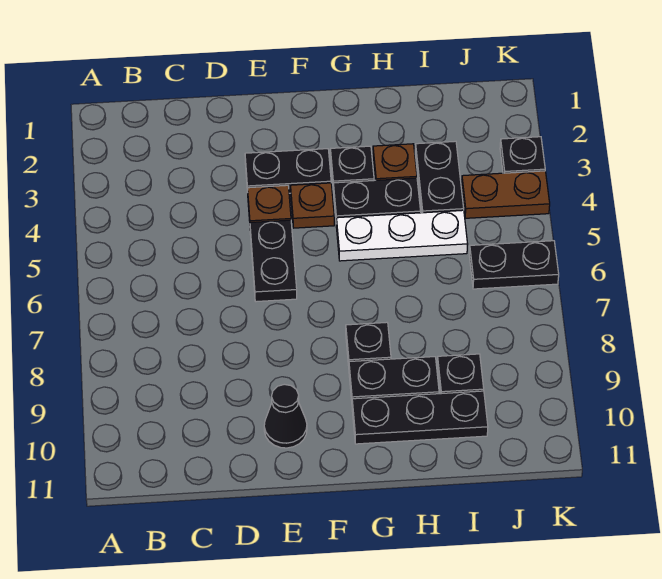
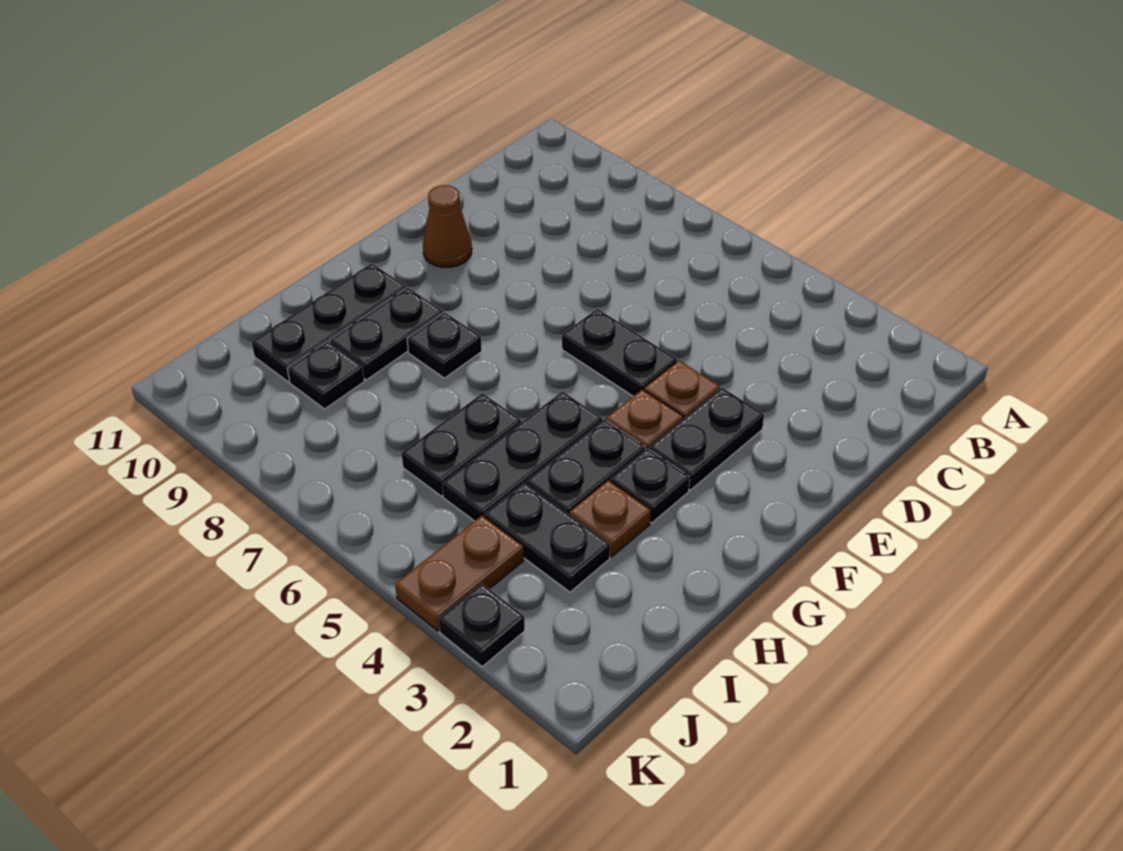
black 1x1 cone [264,384,307,448] -> brown 1x1 cone [423,185,472,267]
white 1x3 plate [336,210,468,261] -> black 1x3 plate [442,391,602,521]
black 1x2 plate [469,241,559,289] -> black 1x2 plate moved to [402,393,521,496]

